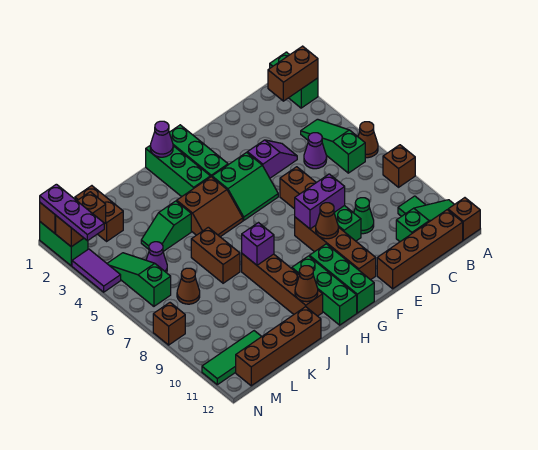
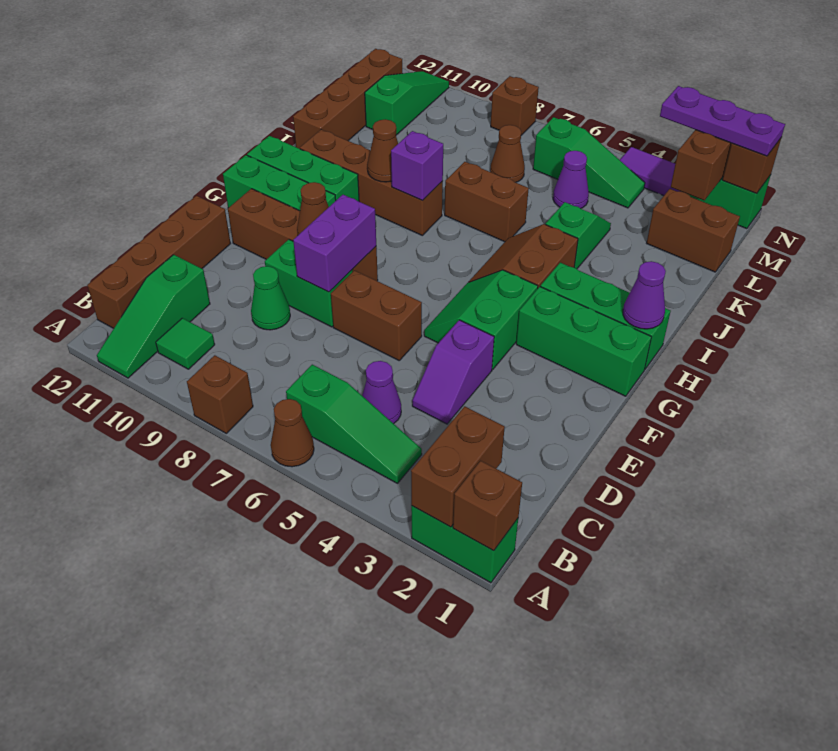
brown 1x1 brick [448,198,480,240] -> brown 1x1 brick moved to [453,461,522,551]
brown 1x1 cone [295,266,318,302] -> brown 1x1 cone moved to [367,119,398,182]
green 1x3 tile [202,331,262,385] -> green 1x3 slope [365,71,449,135]

